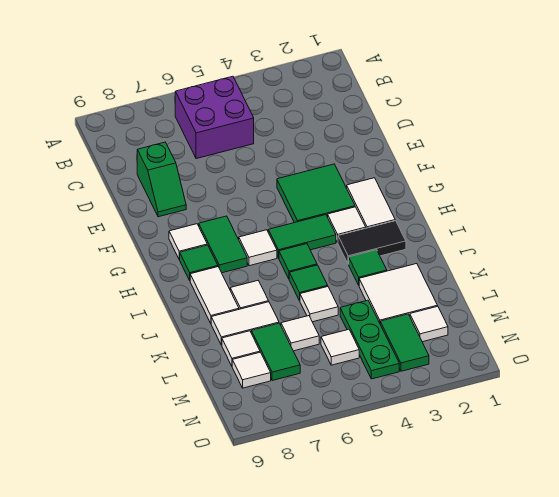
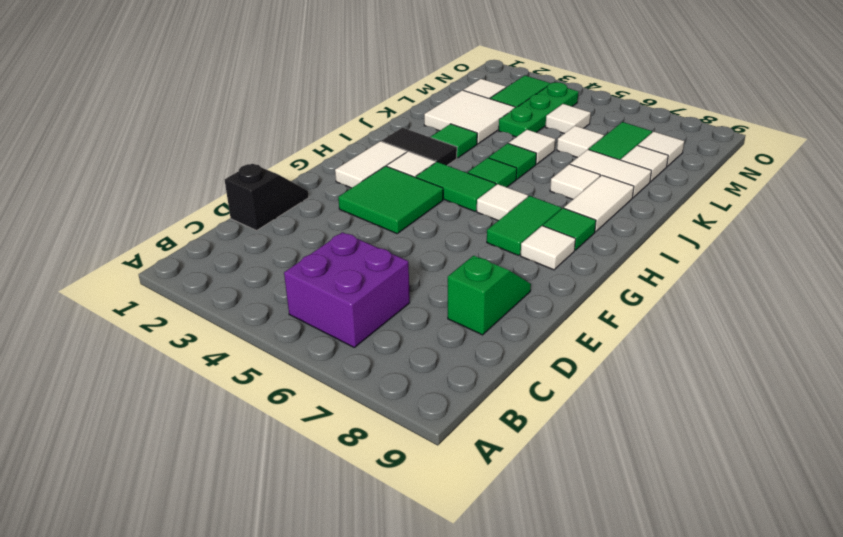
none -> black 1x2 slope [225,164,309,231]

